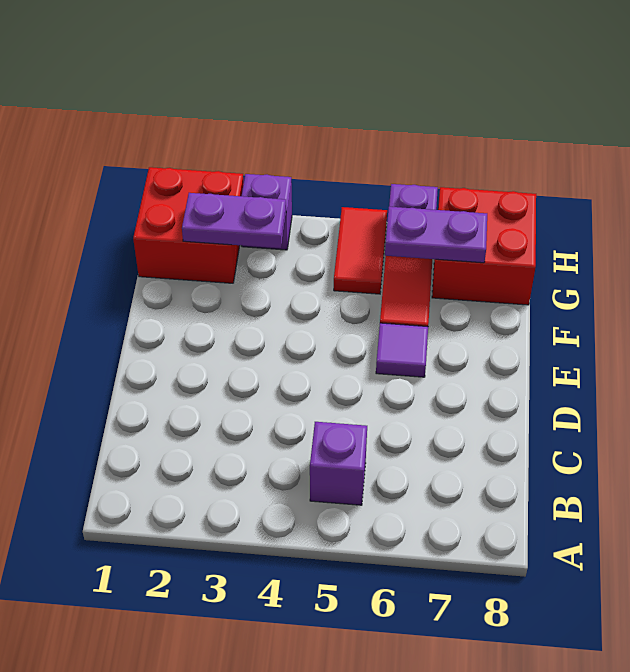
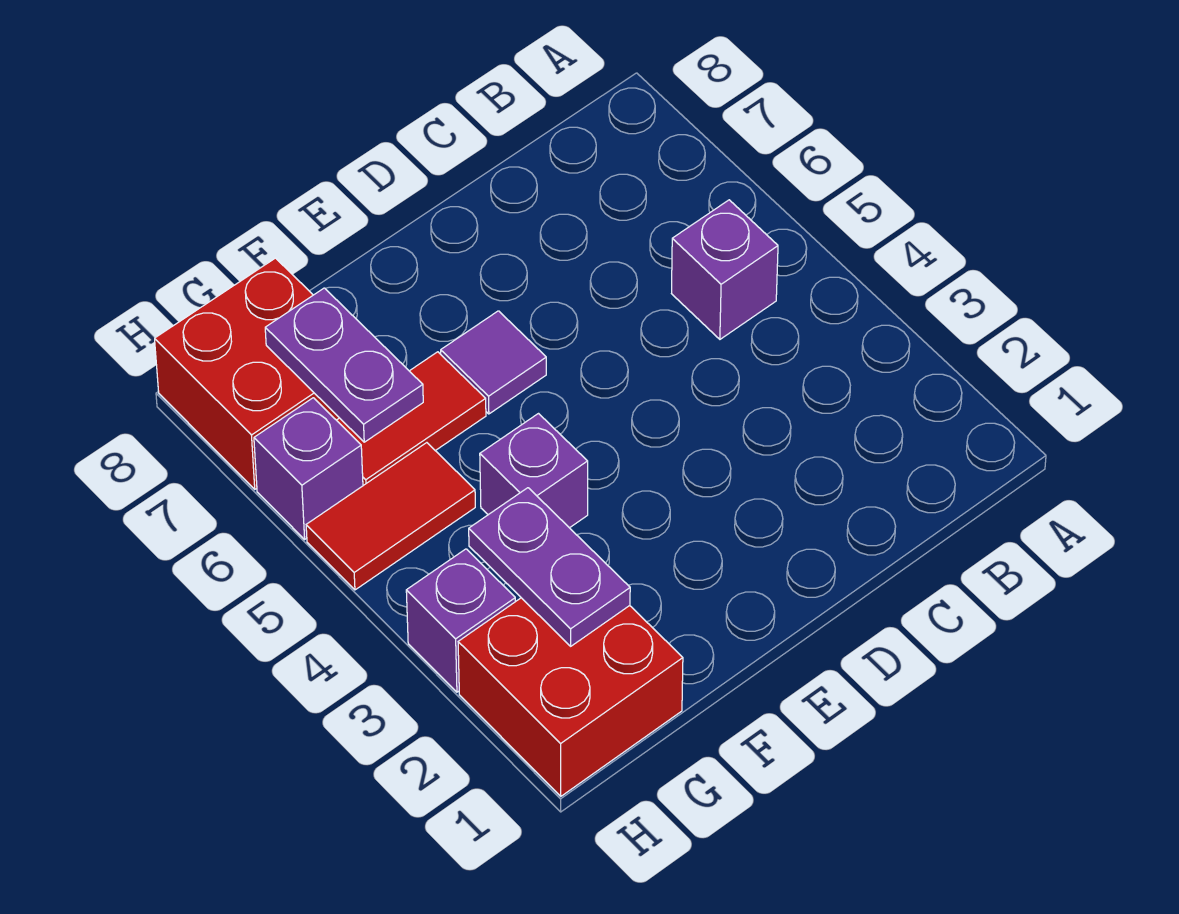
none -> purple 1x1 brick [480,414,588,528]

